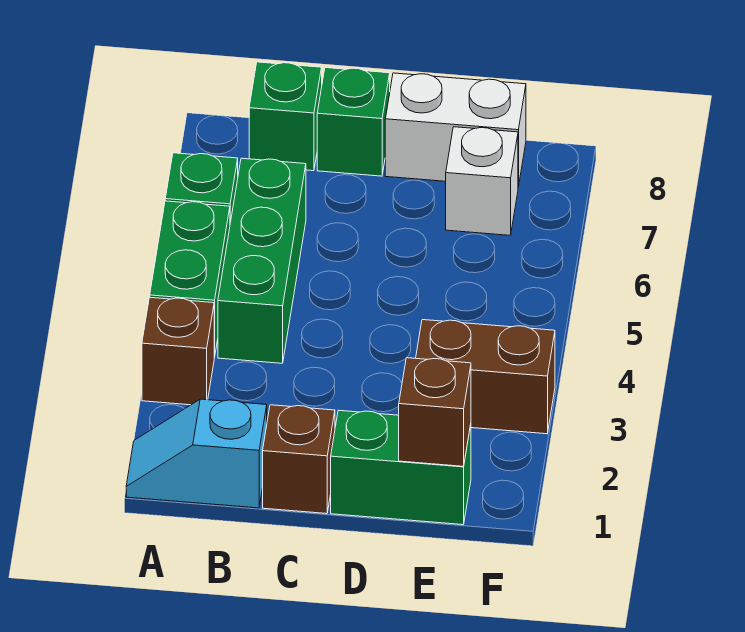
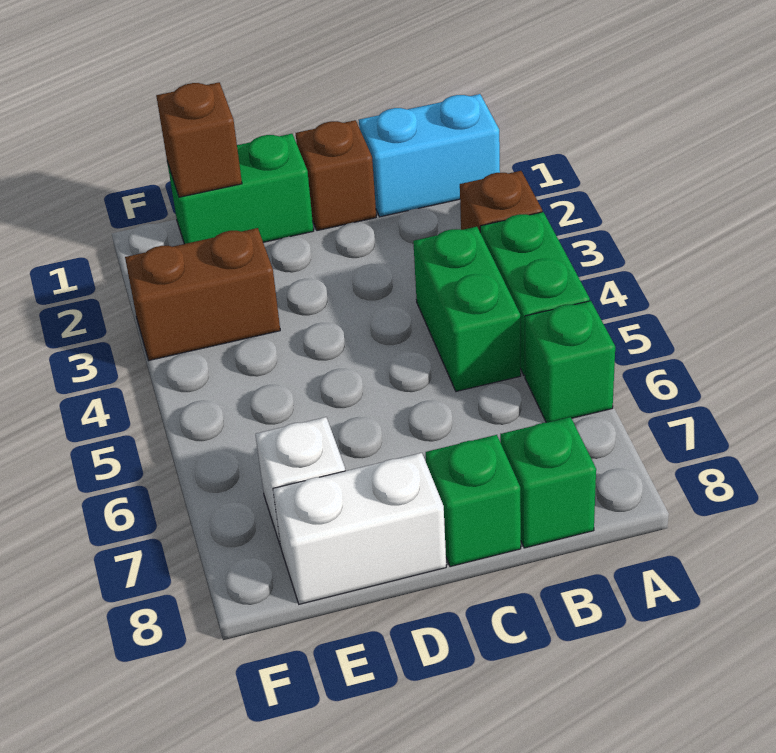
cyan 1x2 slope [126,399,267,508] -> cyan 1x2 brick [359,94,500,217]
green 1x3 brick [218,158,306,363] -> green 1x2 brick [413,227,521,391]

